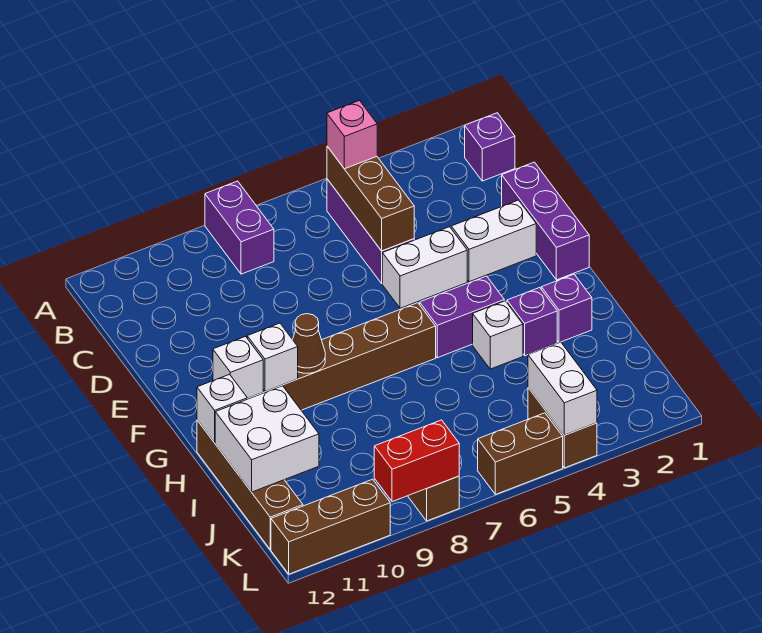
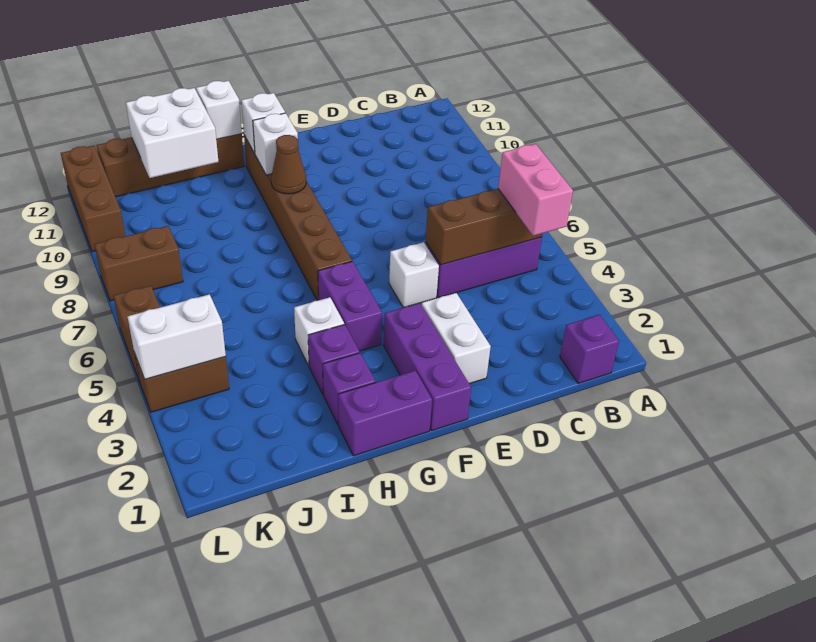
purple 1x2 brick [205,181,274,274] -> purple 1x2 brick moved to [338,371,432,456]
pink 1x1 brick [327,101,377,169] -> pink 1x2 brick [498,144,573,236]
purple 1x3 brick [502,162,589,280] -> purple 1x3 brick turned to [384,303,471,431]
white 1x2 brick [382,227,467,308] -> white 1x1 brick [389,242,439,308]
red 1x2 brick [374,420,459,502] -> none

